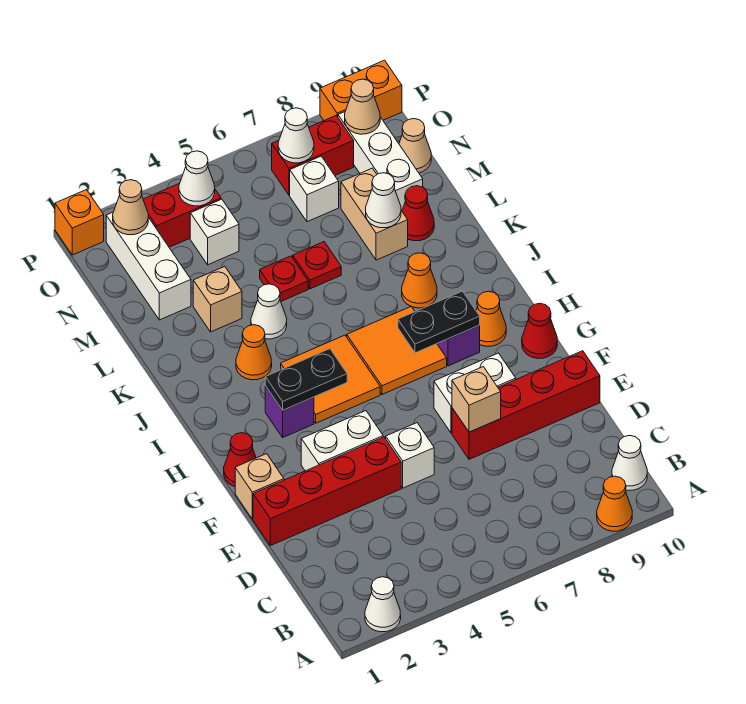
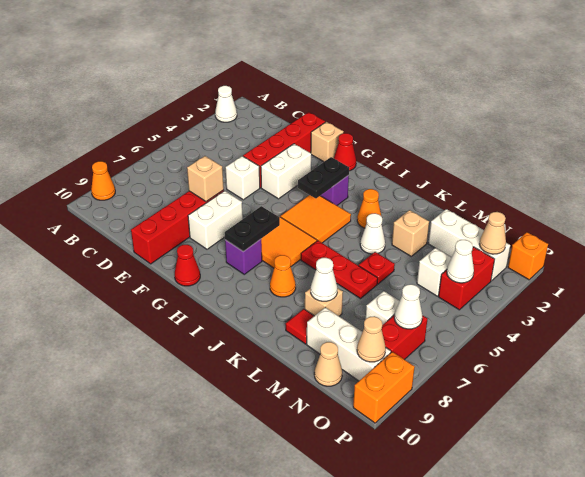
white 1x1 cone [612,436,647,491] -> none
orange 1x1 cone [476,291,506,346] -> none
red 1x1 plate [293,242,341,289] -> red 1x3 plate [301,241,378,299]
tan 1x2 brick [341,168,408,260] -> tan 1x1 brick [305,288,343,316]
red 1x1 cone [402,186,434,241] -> red 1x1 tile [286,309,314,344]

